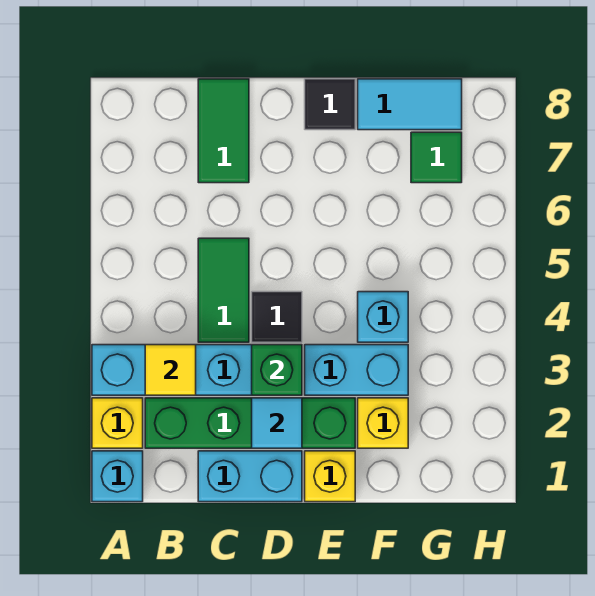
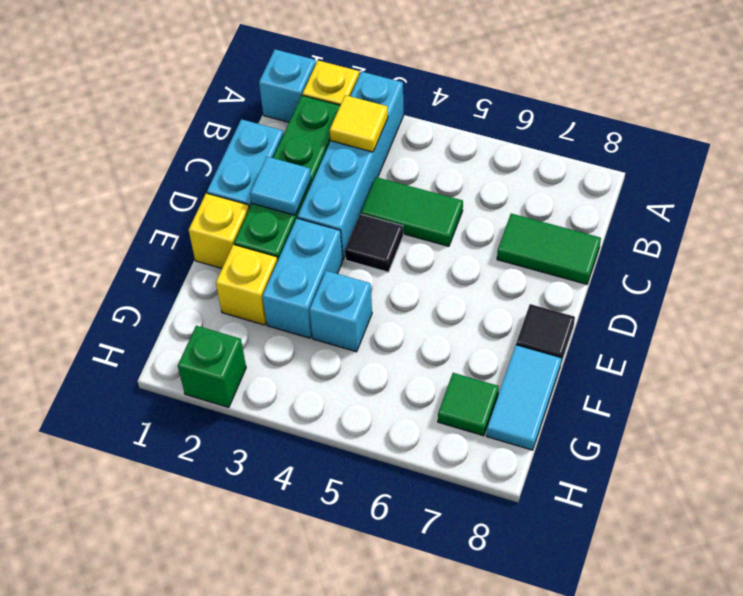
green 1x1 brick [252,345,302,395] -> green 1x1 brick moved to [178,326,246,407]

